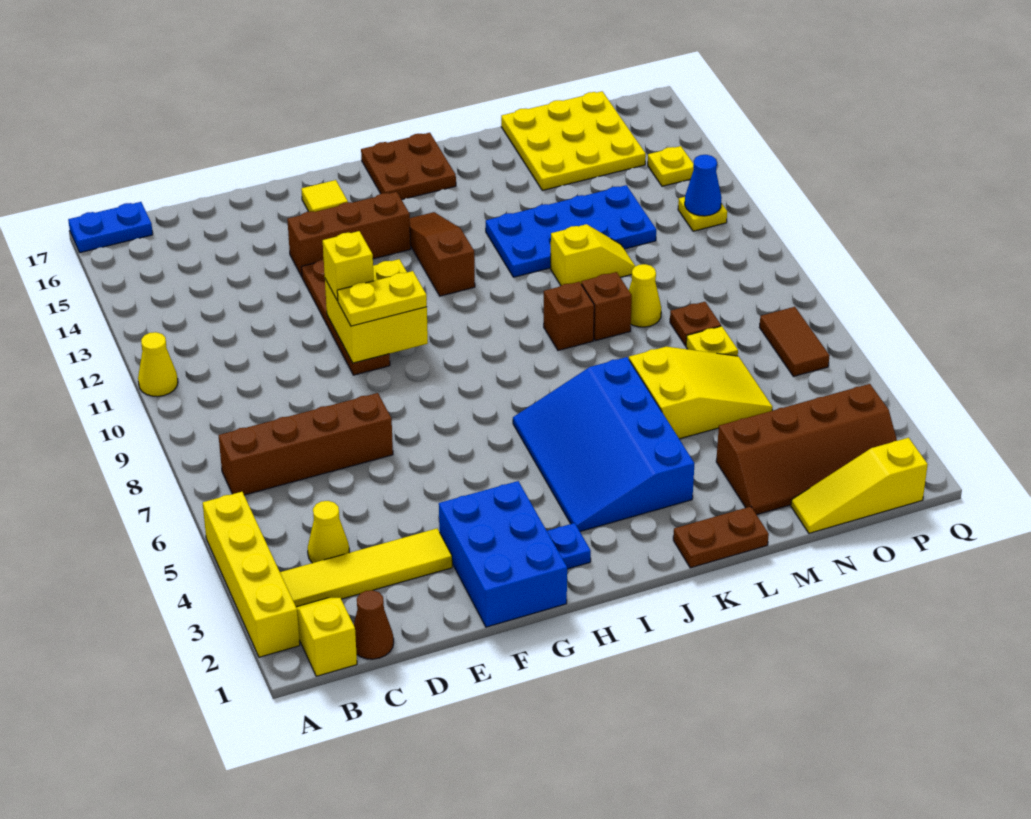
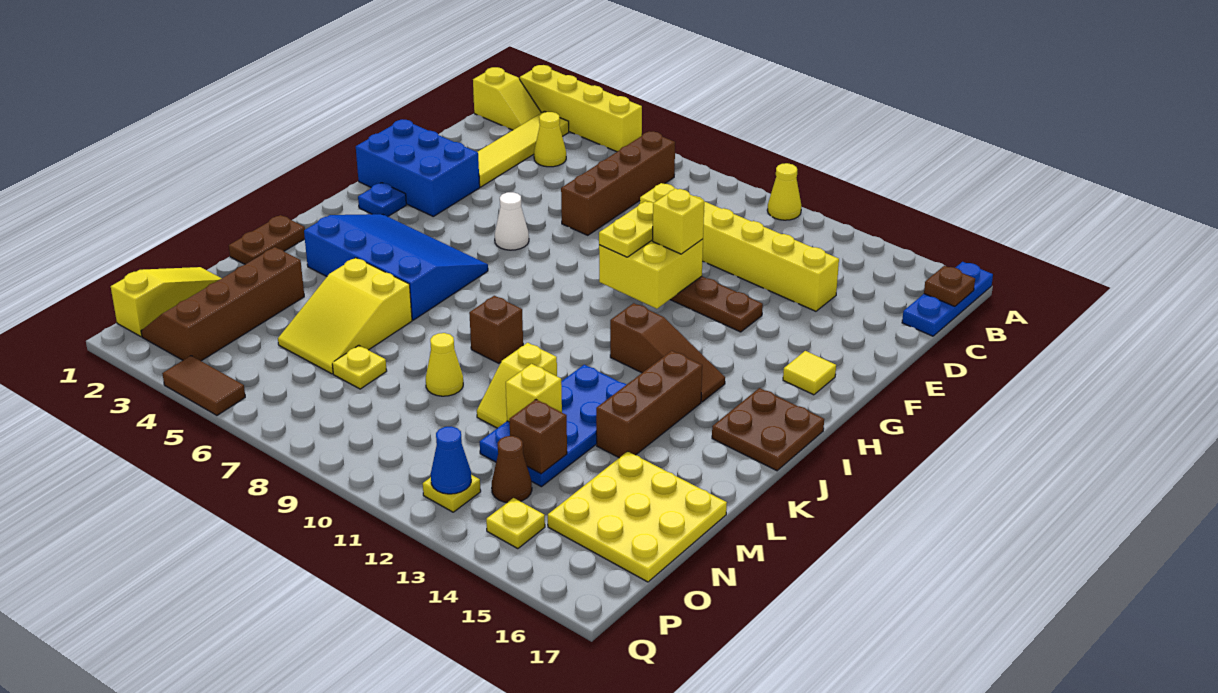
blue 1x2 plate [68,202,153,253] -> blue 1x3 plate [902,262,993,336]
brown 1x1 cone [354,590,394,659] -> brown 1x1 cone moved to [492,436,532,502]
none -> yellow 1x6 brick [640,183,839,311]
brown 1x3 brick [287,192,411,276] -> brown 1x3 brick moved to [596,351,702,458]
none -> white 1x1 cone [495,192,529,250]
brown 1x1 brick [581,272,632,341] -> brown 1x1 brick moved to [509,400,567,474]
none -> yellow 1x1 brick [506,364,562,422]
brown 1x1 plate [670,302,721,346] -> brown 1x1 plate moved to [924,266,975,306]
brown 1x2 tile [760,307,830,376] -> brown 1x2 tile moved to [162,356,245,415]

